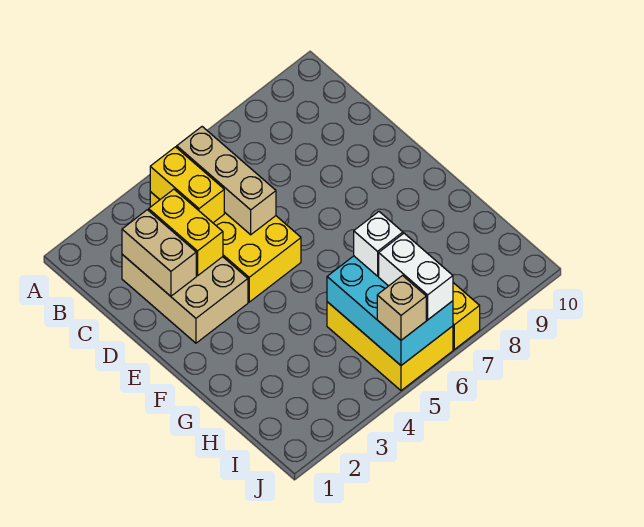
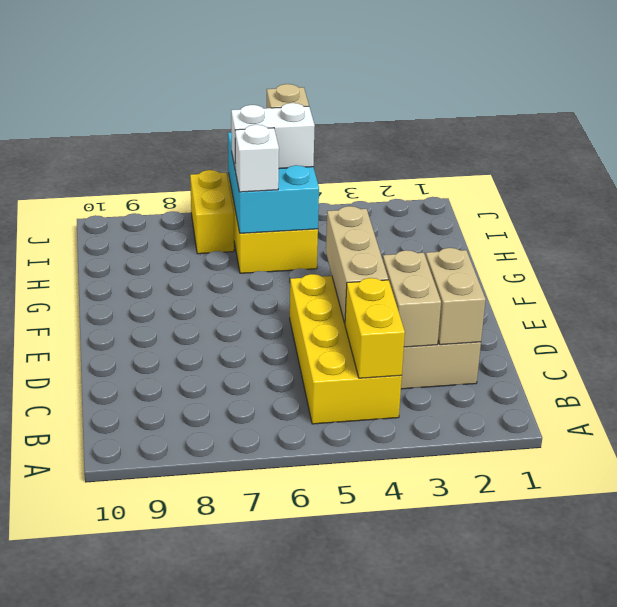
tan 1x3 brick [177,127,276,235] -> tan 1x3 brick moved to [326,206,388,323]
yellow 1x2 brick [149,189,223,276] -> tan 1x2 brick [383,250,441,347]
white 1x2 brick [379,233,453,320] -> white 1x2 brick turned to [231,103,315,170]

